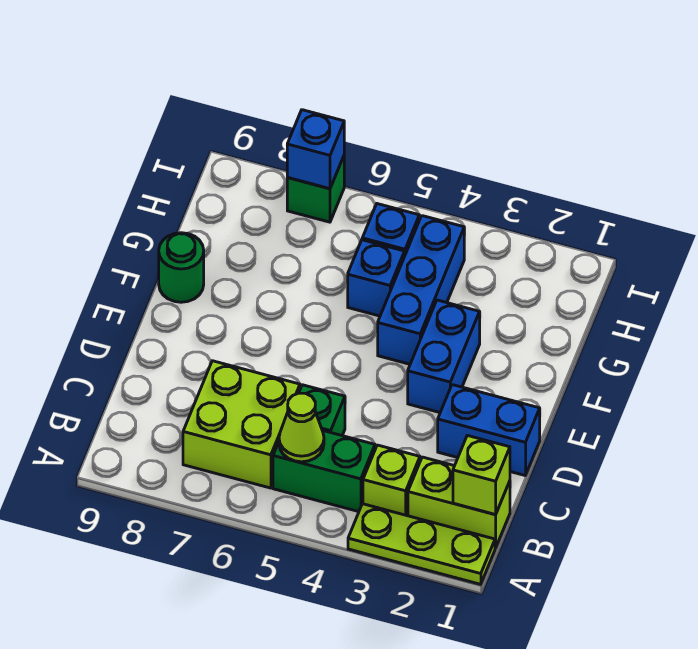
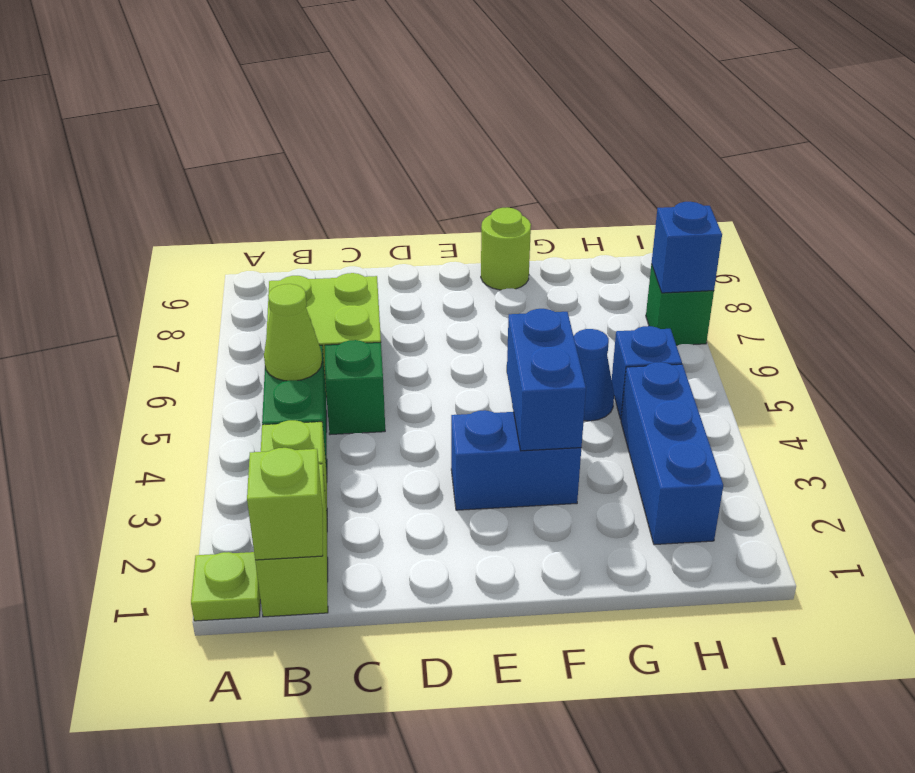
lime 1x3 plate [348,504,495,584] -> lime 1x1 plate [191,552,260,621]
blue 1x2 brick [438,385,540,475] -> blue 1x2 brick moved to [507,309,586,451]
blue 1x3 brick [378,216,464,364] -> blue 1x3 brick turned to [621,362,723,545]
green 1x1 round brick [159,233,204,302] -> lime 1x1 round brick [481,207,531,290]
blue 1x1 brick [348,240,404,316] -> blue 1x1 cone [574,329,614,421]

